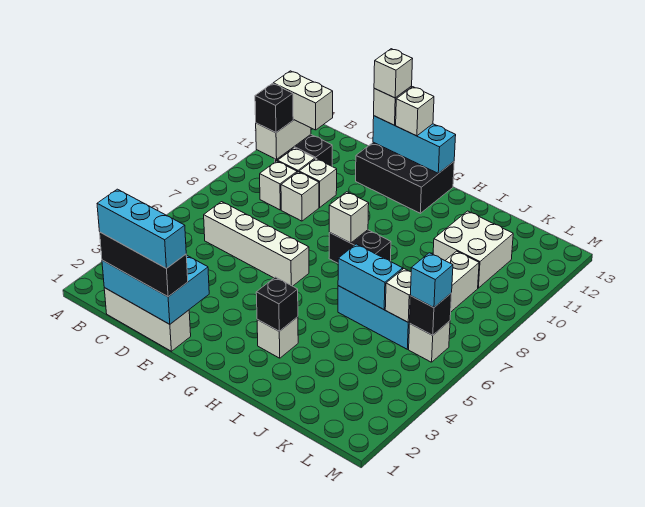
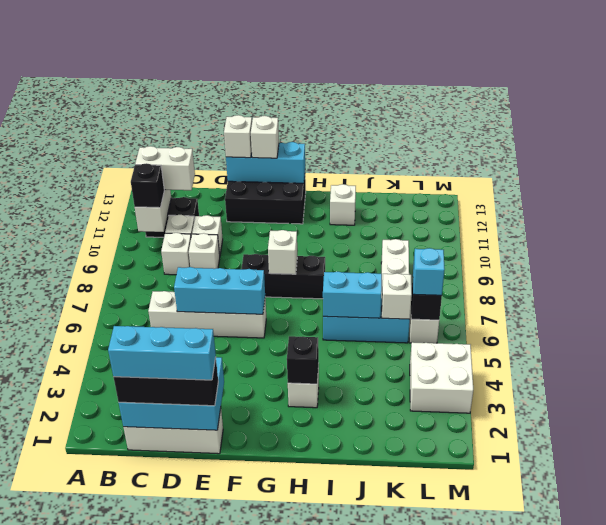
none -> cyan 1x3 brick [174,267,265,314]
white 1x1 brick [374,49,412,98] -> white 1x1 brick moved to [330,184,356,225]
black 1x2 brick [329,230,391,263] -> black 1x3 brick [242,254,325,299]
white 2x2 brick [433,211,513,288] -> white 2x2 brick moved to [410,342,473,413]

